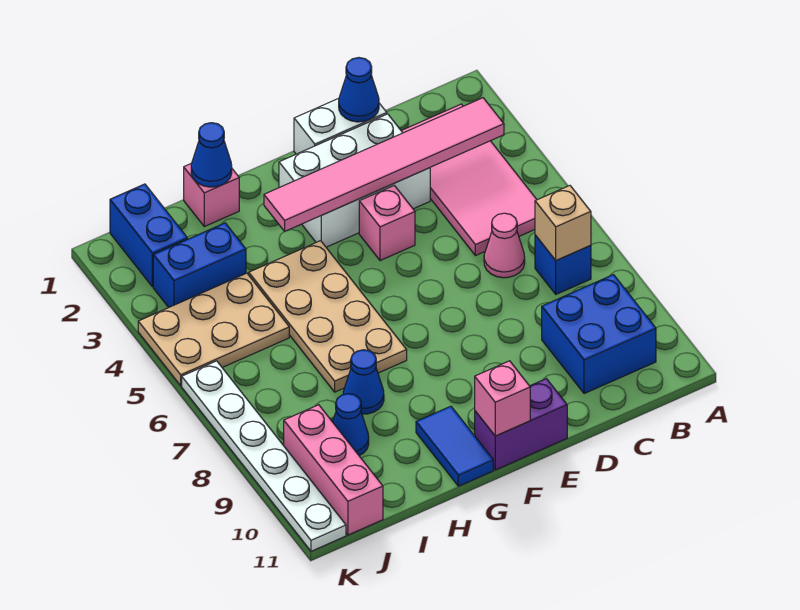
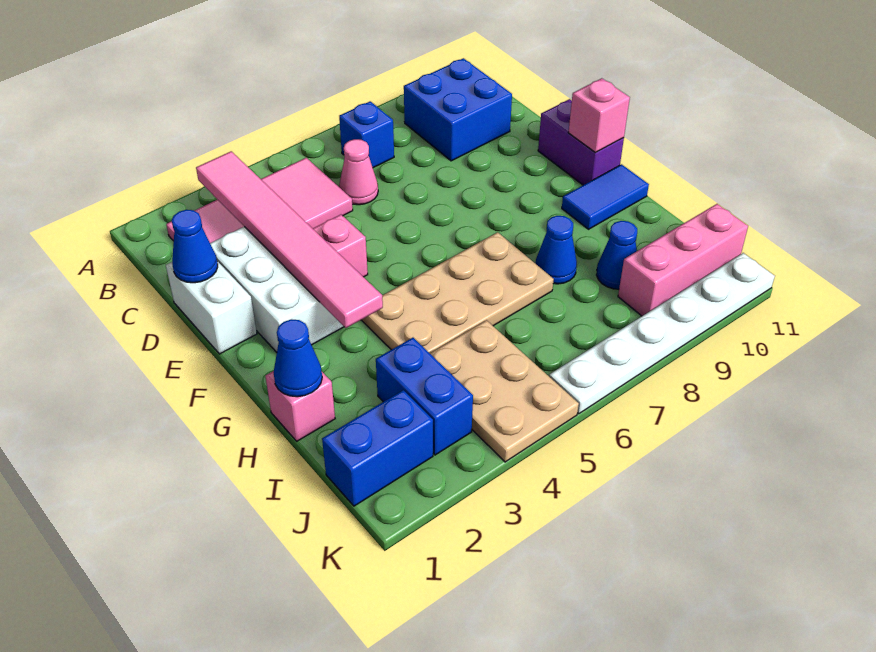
tan 1x1 brick [535,186,591,261] -> none

